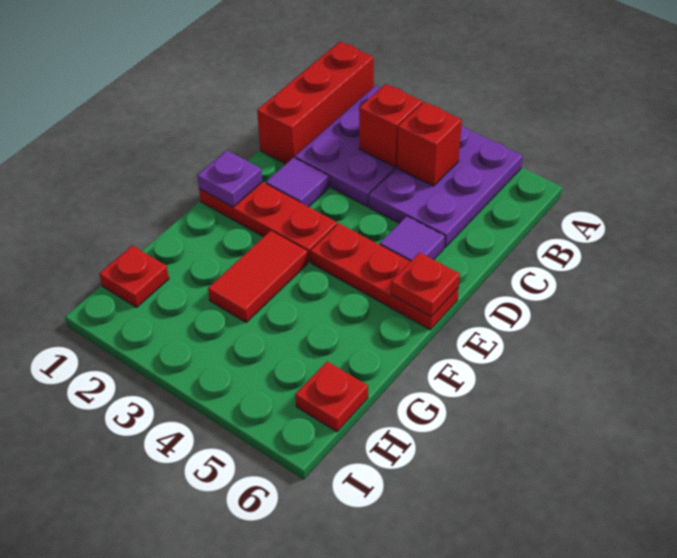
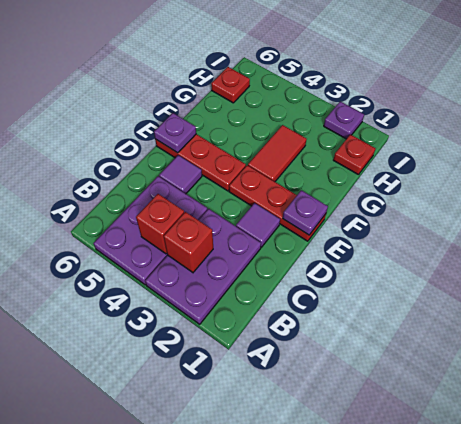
red 1x3 brick [257,42,374,164] -> none
red 1x1 plate [391,252,460,316] -> purple 1x1 plate [154,113,196,153]
none -> purple 1x1 plate [324,102,364,139]

